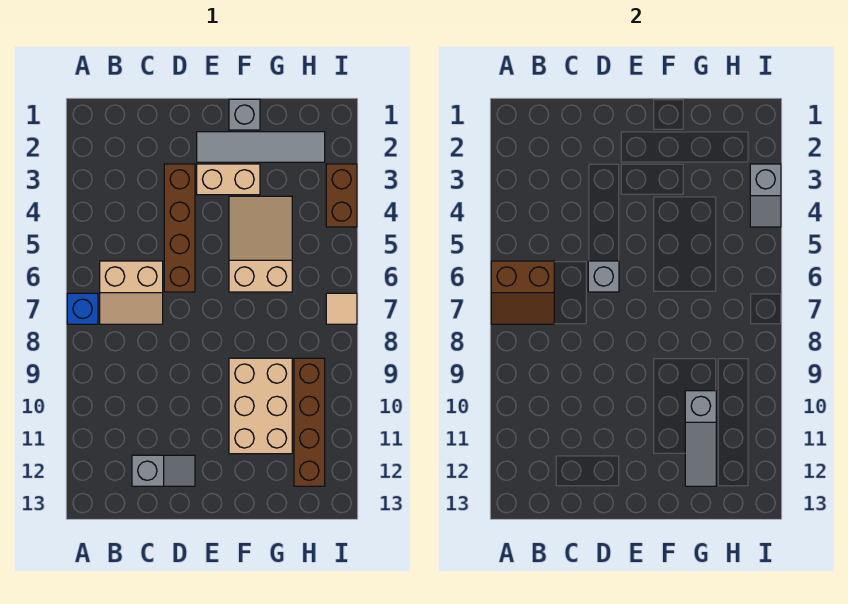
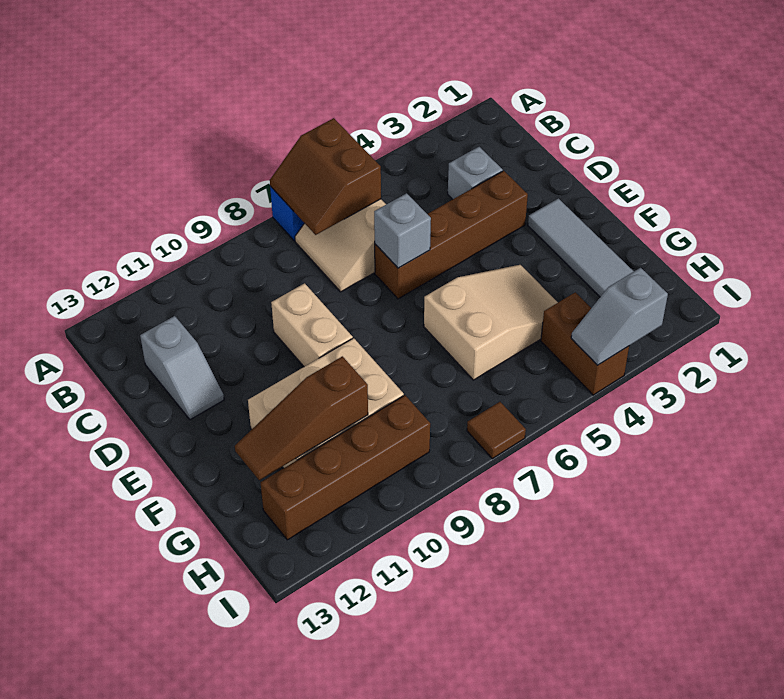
tan 1x2 brick [197,164,260,195] -> tan 1x2 brick moved to [271,283,353,367]
grey 1x1 brick [229,99,260,130] -> grey 1x1 brick moved to [448,147,503,200]
grey 1x3 slope [685,391,716,486] -> brown 1x3 slope [235,356,368,480]
brown 1x2 brick [326,164,357,227] -> brown 1x2 brick turned to [541,292,629,395]
tan 1x1 tile [326,293,357,324] -> brown 1x1 tile [467,402,526,459]

